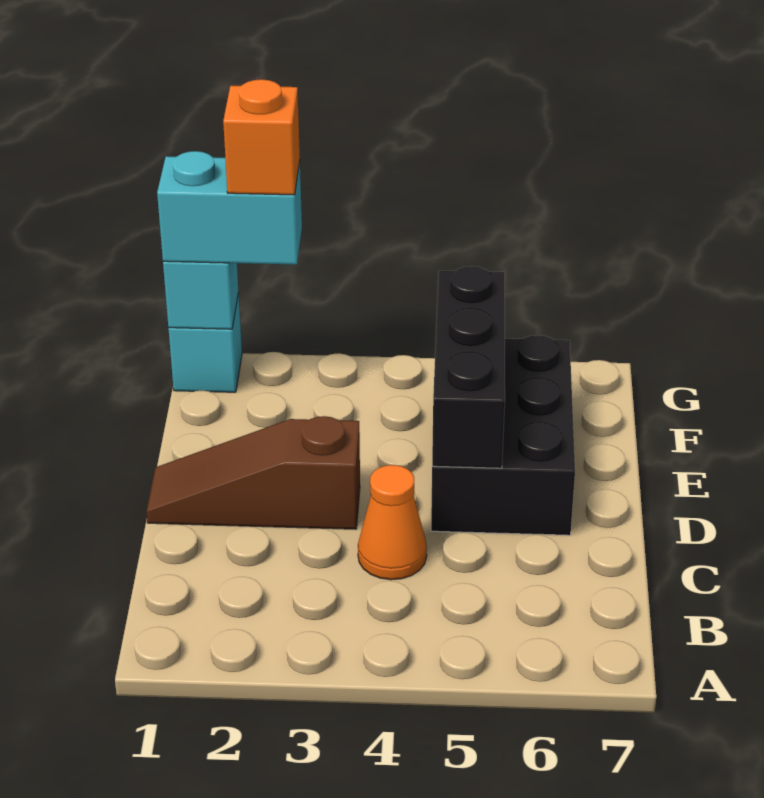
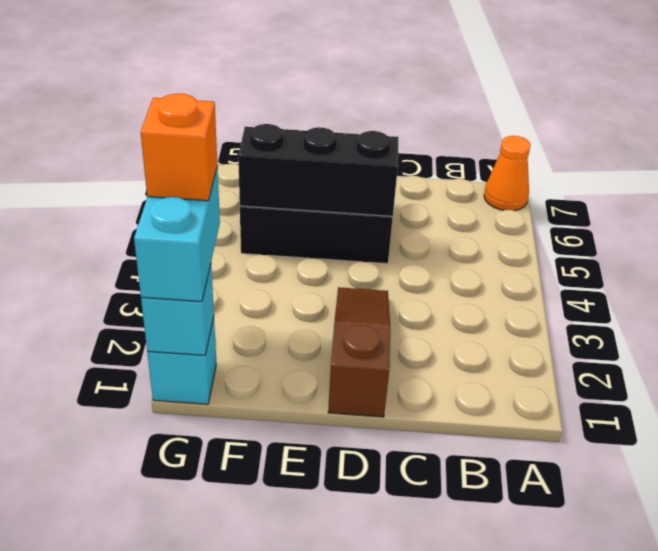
orange 1x1 cone [358,465,427,580] -> orange 1x1 cone moved to [484,136,530,211]
brown 1x3 slope [146,416,360,529] -> brown 1x3 slope turned to [328,287,390,417]

